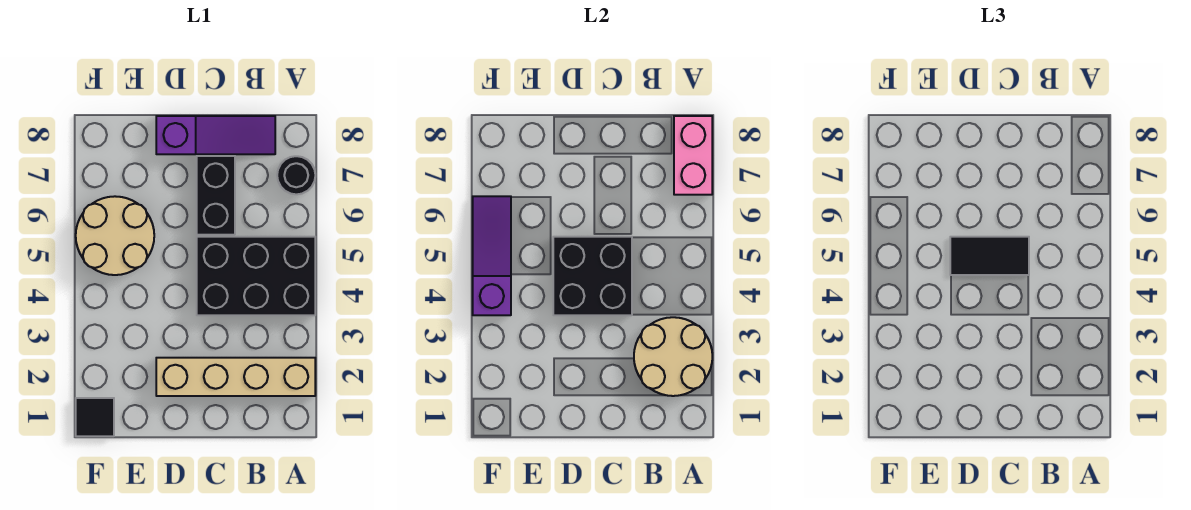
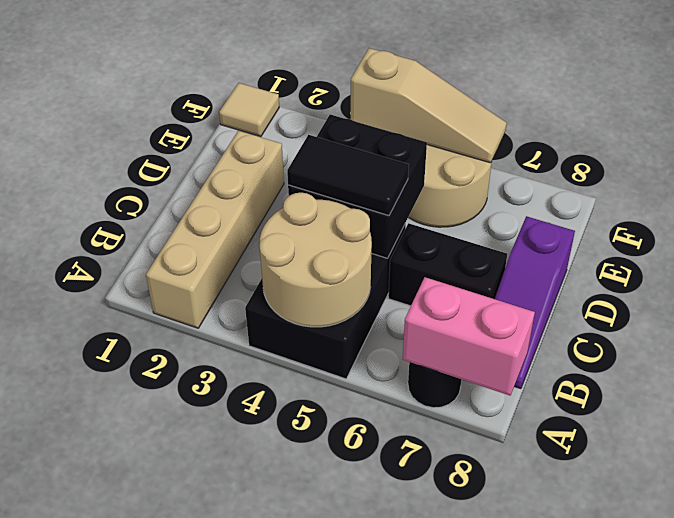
tan 2x2 round brick [634,317,712,396] -> tan 2x2 round brick moved to [259,193,372,327]
black 1x2 tile [950,237,1029,275] -> black 1x2 tile turned to [287,135,409,216]
black 1x1 tile [76,398,114,436] -> tan 1x1 tile [219,83,279,137]
purple 1x3 slope [473,196,511,315] -> tan 1x3 slope [351,48,507,163]

